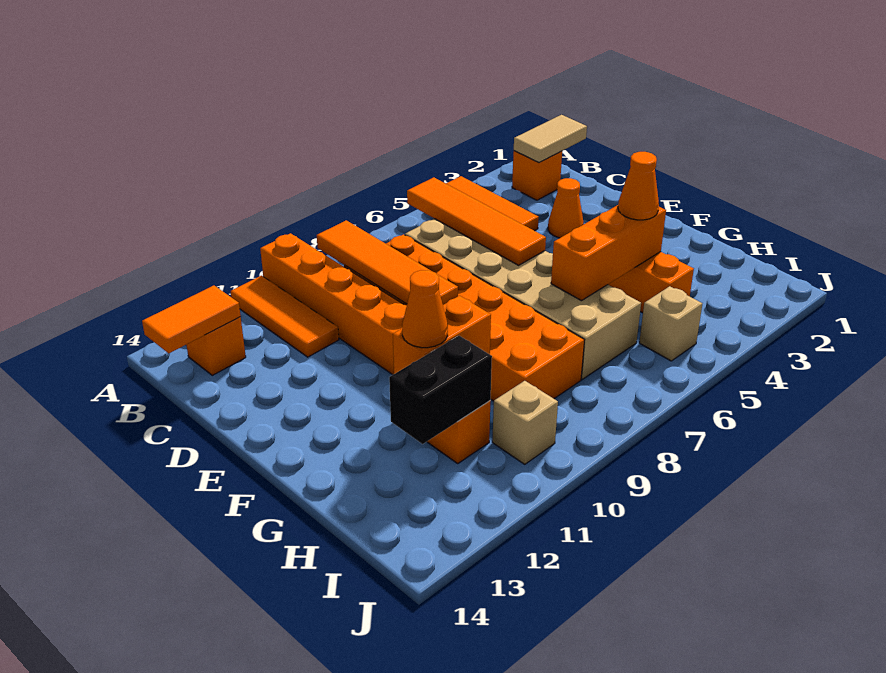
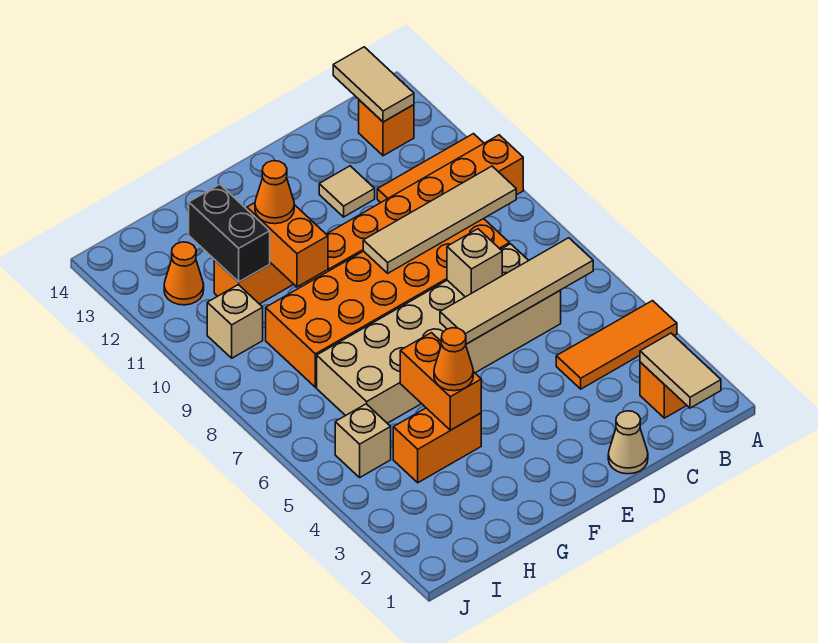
orange 1x4 tile [407,177,546,265] -> tan 1x4 tile [440,238,593,344]
orange 1x4 tile [317,220,458,305] -> tan 1x4 tile [363,166,516,273]
orange 1x2 tile [142,286,241,353] -> tan 1x2 tile [333,47,414,122]
none -> tan 1x1 cone [608,411,648,474]
orange 1x1 cone [548,178,584,238] -> orange 1x1 cone moved to [164,242,204,305]
none -> tan 1x1 brick [447,229,502,297]
none -> tan 1x1 tile [319,166,375,217]
orange 1x3 brick [551,205,666,301] -> orange 1x2 brick [400,333,481,430]

